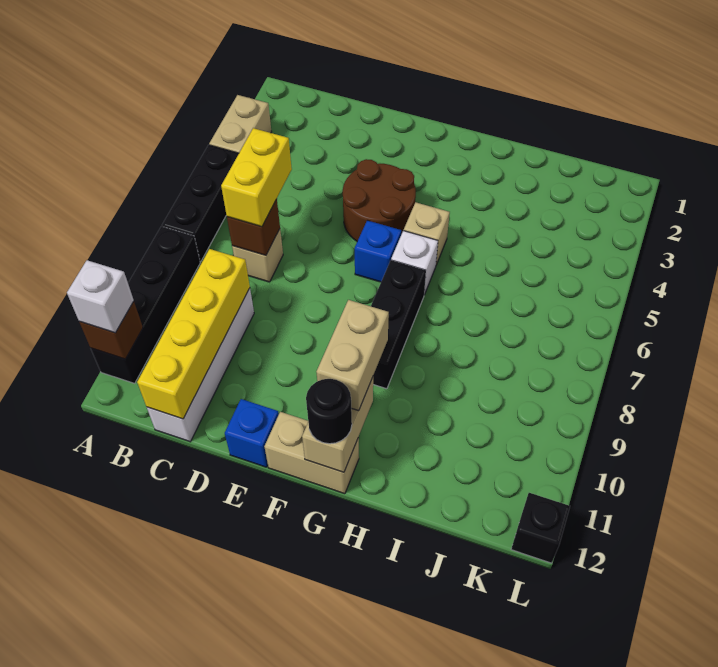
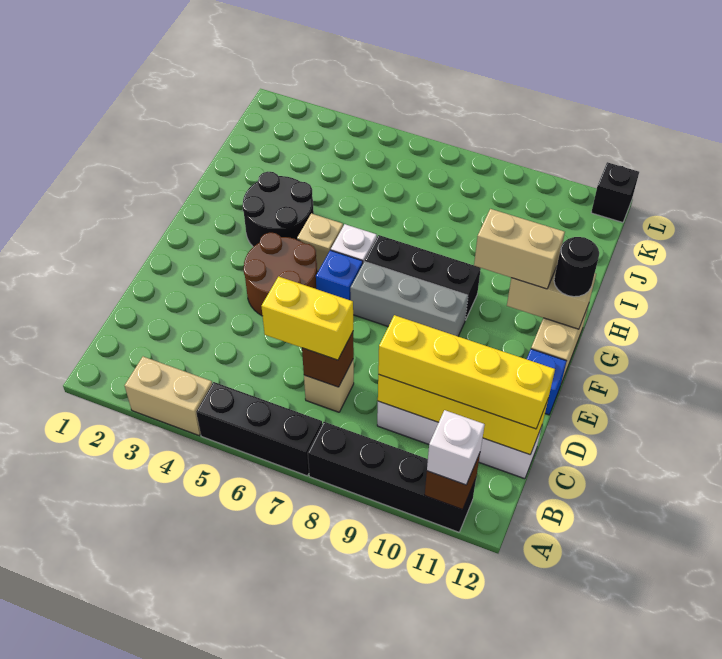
none -> yellow 1x4 brick [378,315,555,429]
none -> grey 1x3 brick [350,262,468,336]
none -> black 2x2 round brick [242,172,314,247]

